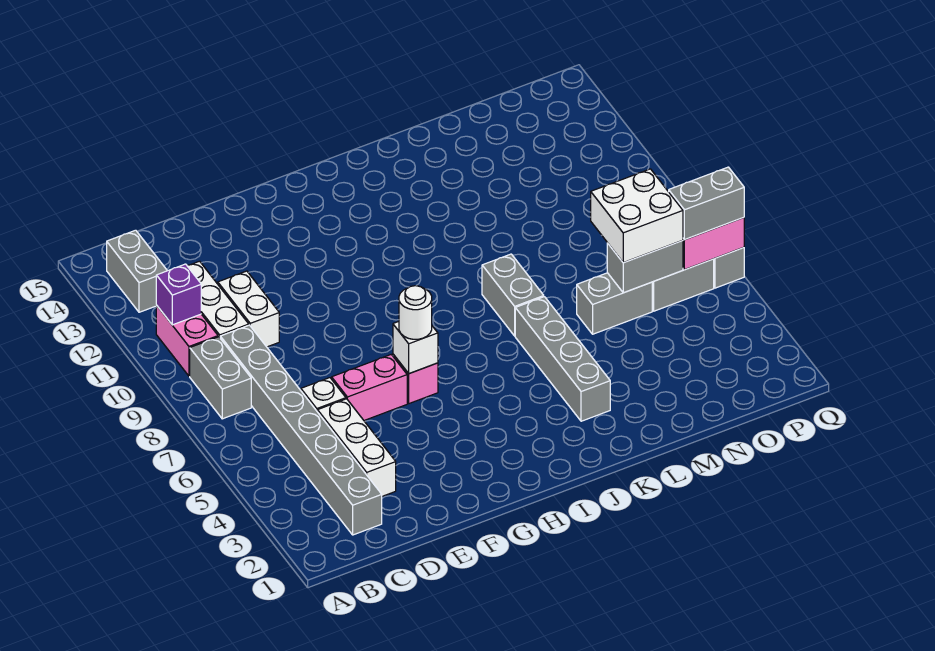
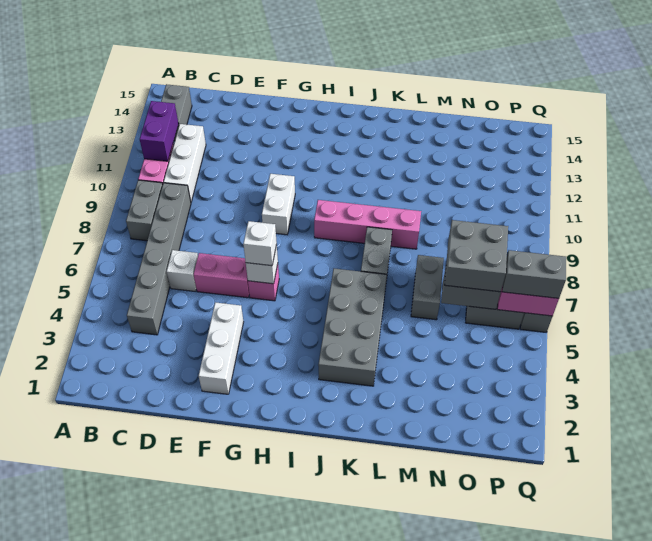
purple 1x1 brick [156,264,201,325] -> purple 1x2 brick [140,101,178,161]
grey 1x8 brick [220,325,382,535] -> grey 1x6 brick [127,183,191,335]
white 1x3 brick [318,399,396,496] -> white 1x3 brick moved to [199,302,243,394]
white 1x2 brick [218,271,279,347] -> white 1x2 brick moved to [262,174,295,235]
white 1x1 round brick [399,286,432,339] -> white 1x1 brick [243,221,277,266]
none -> pink 1x4 brick [314,200,421,249]
grey 1x4 brick [515,297,610,421] -> grey 2x4 brick [318,268,387,386]
grey 1x2 brick [577,273,652,334] -> grey 1x2 brick turned to [411,255,444,320]
white 2x2 brick [591,169,683,263] -> grey 2x2 brick [445,220,508,292]

